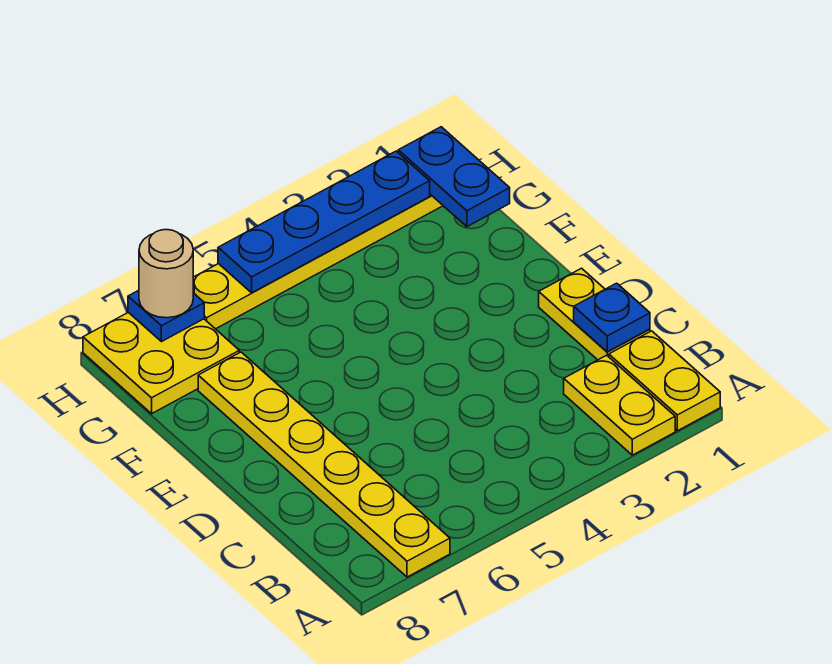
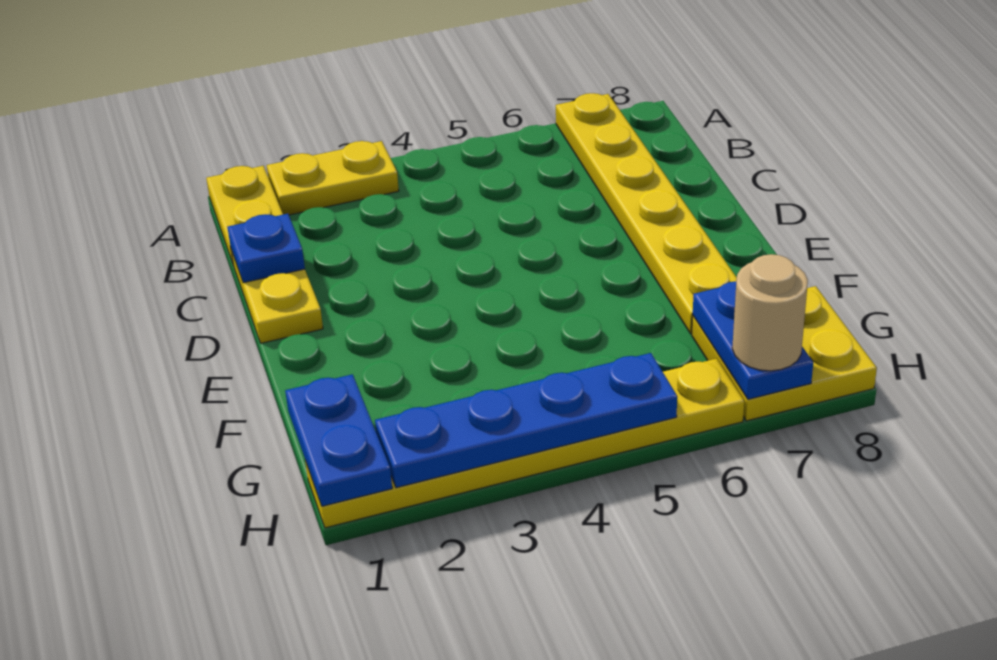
yellow 1x2 plate [564,355,675,455] -> yellow 1x2 plate turned to [267,141,399,215]
blue 1x1 plate [128,290,204,342] -> blue 1x2 plate [693,281,813,399]

